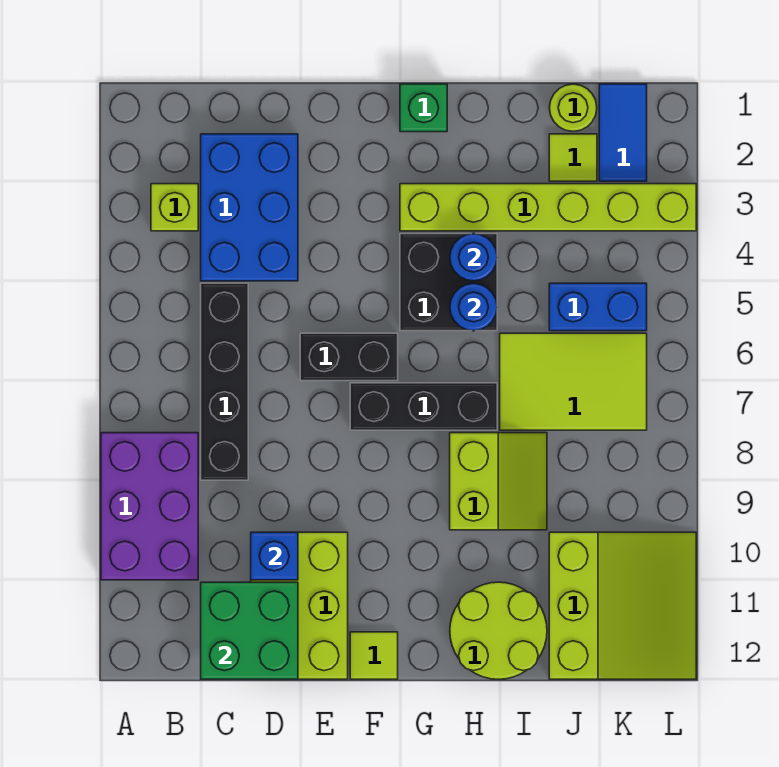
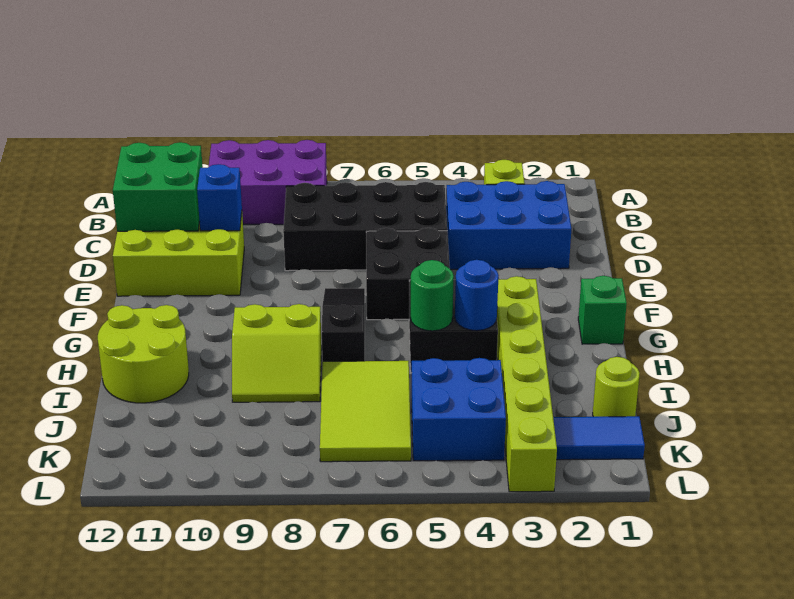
black 1x4 brick [201,283,248,480] -> black 2x4 brick [283,182,447,271]
black 1x2 brick [300,333,398,381] -> black 2x2 brick [366,228,450,320]
black 1x3 brick [350,383,497,430] -> black 1x3 slope [322,288,365,361]
lime 1x1 tile [350,632,398,679] -> none
blue 1x1 round brick [450,283,497,331] -> green 1x1 round brick [411,260,454,331]
lime 1x1 tile [549,134,597,181] -> none
blue 1x2 brick [549,283,647,331] -> blue 2x2 brick [412,358,506,461]
lime 3x3 slope [549,532,696,679] -> none

